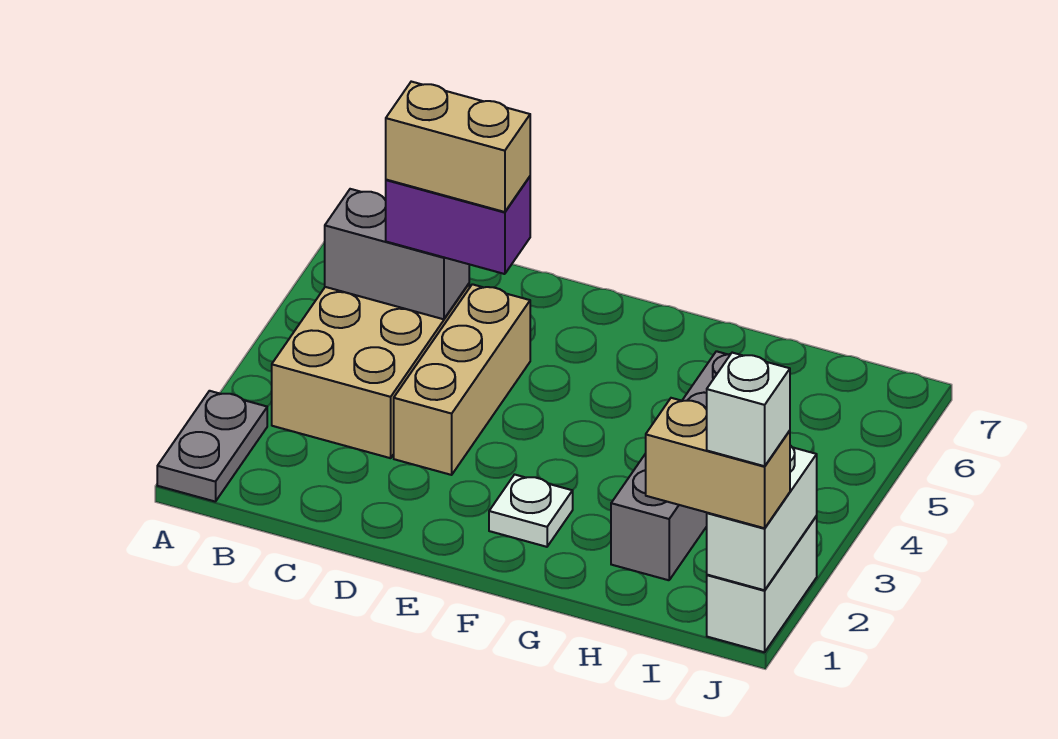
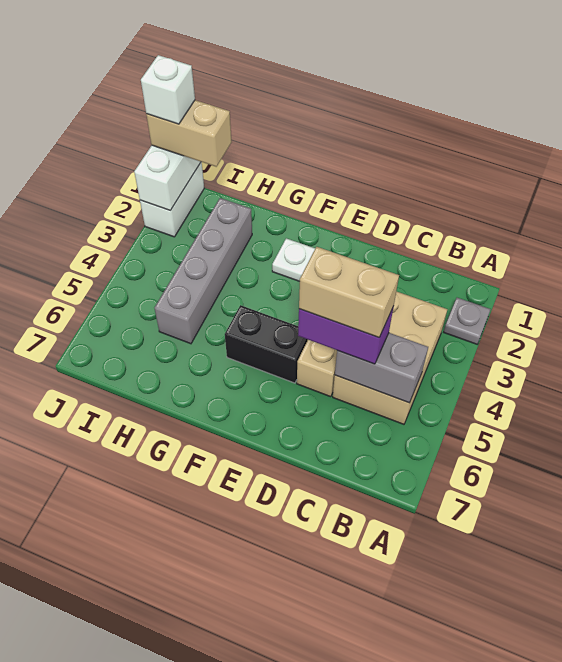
grey 1x2 plate [157,391,267,502] -> grey 1x1 plate [444,298,491,344]
none -> black 1x2 brick [225,305,308,383]

